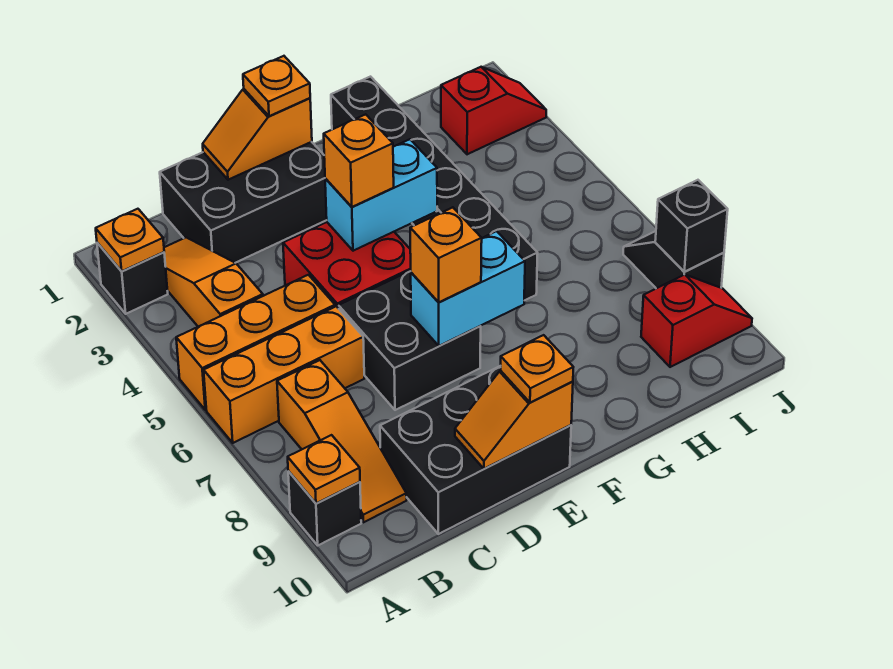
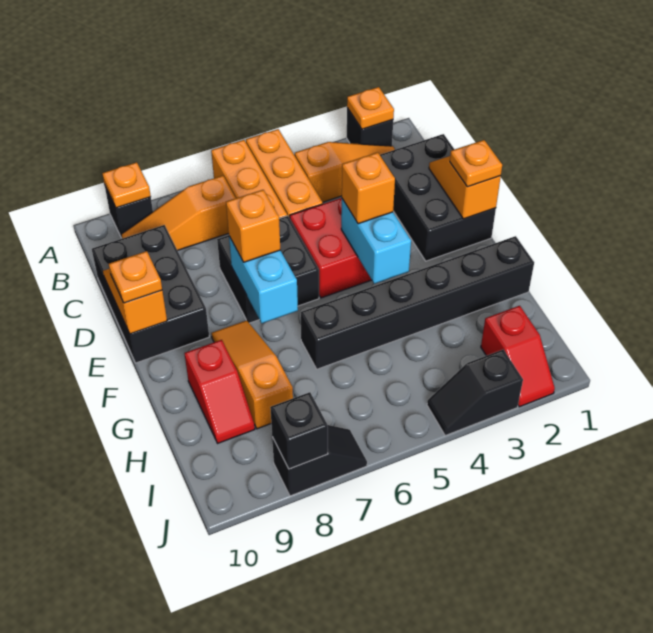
none -> orange 1x3 slope [211,320,293,429]
red 1x2 slope [641,274,752,367] -> red 1x2 slope moved to [184,340,255,443]
none -> black 1x2 slope [427,350,523,436]

